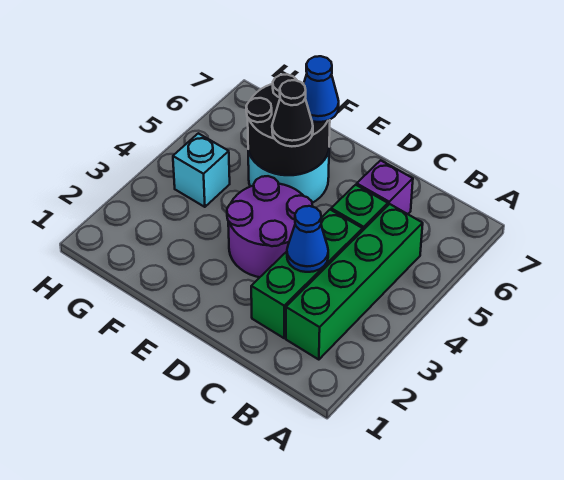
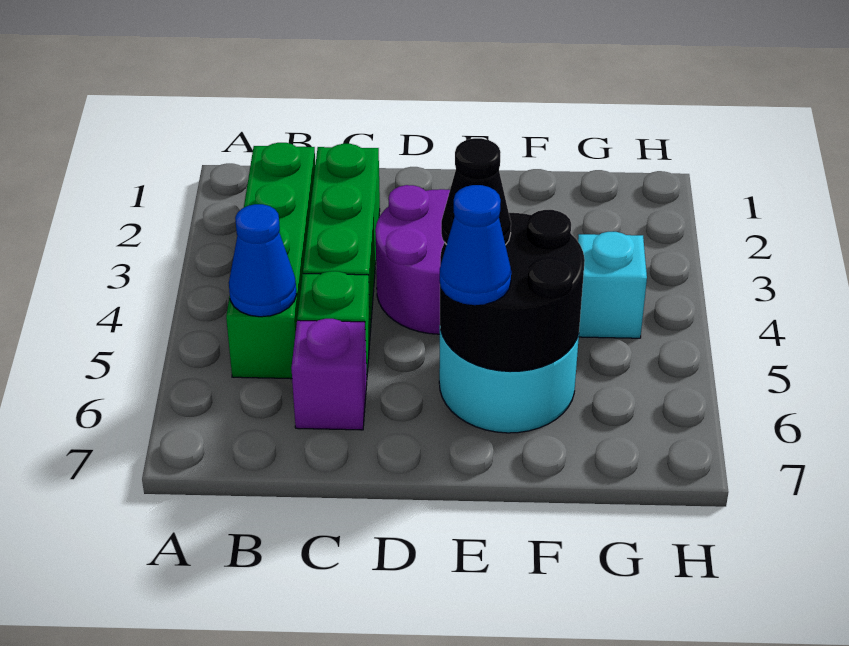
blue 1x1 cone [287,206,328,272] -> blue 1x1 cone moved to [229,204,297,317]

